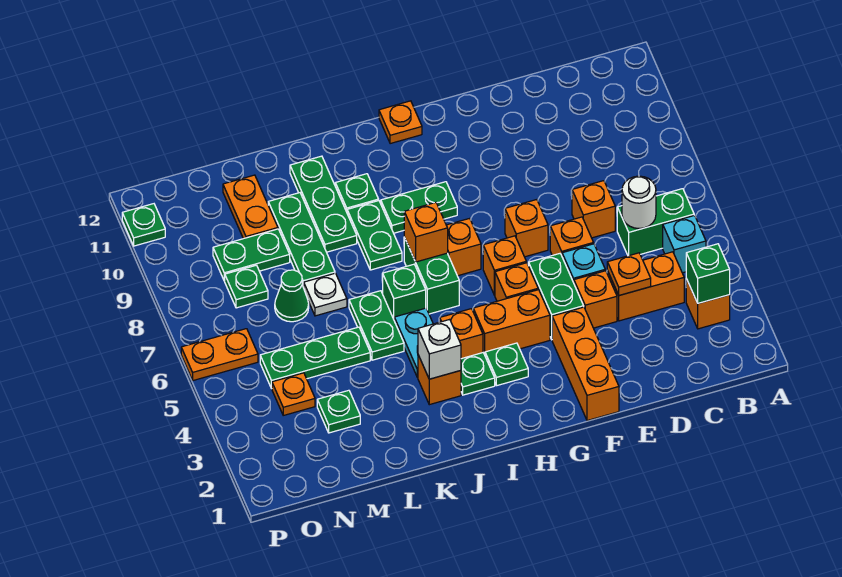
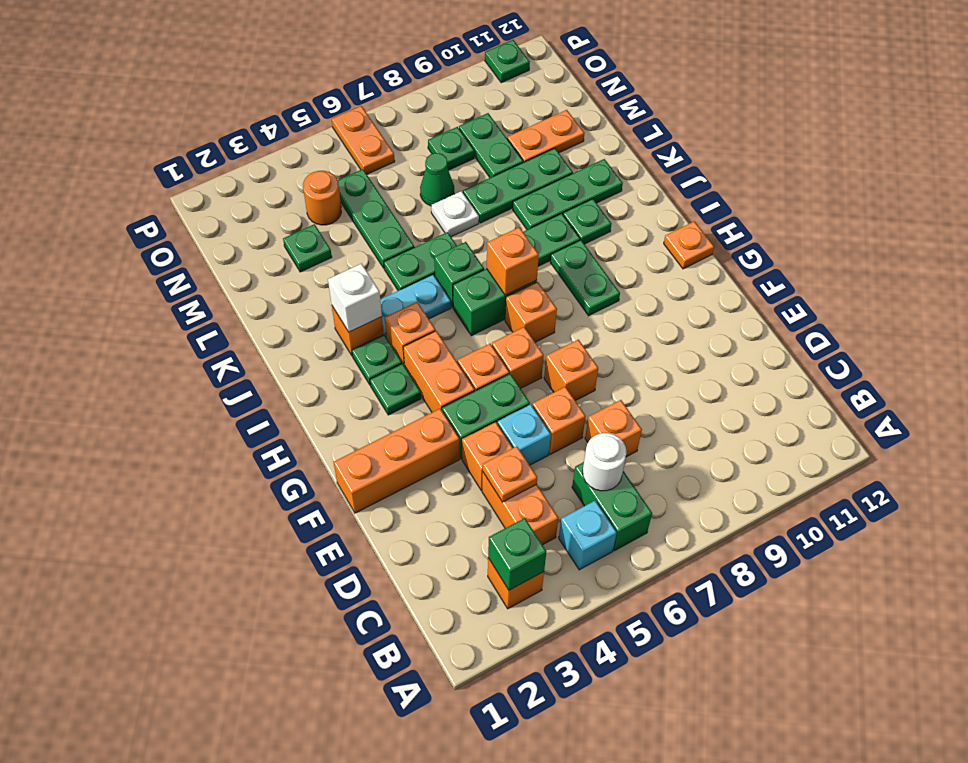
orange 1x1 plate [272,373,315,415] -> orange 1x1 round brick [303,171,341,225]

